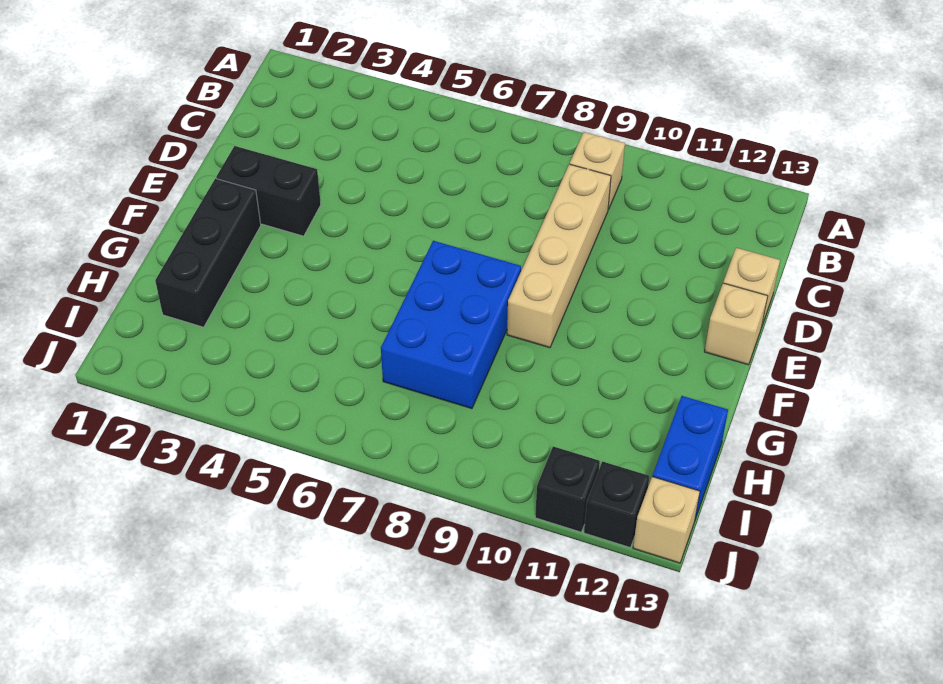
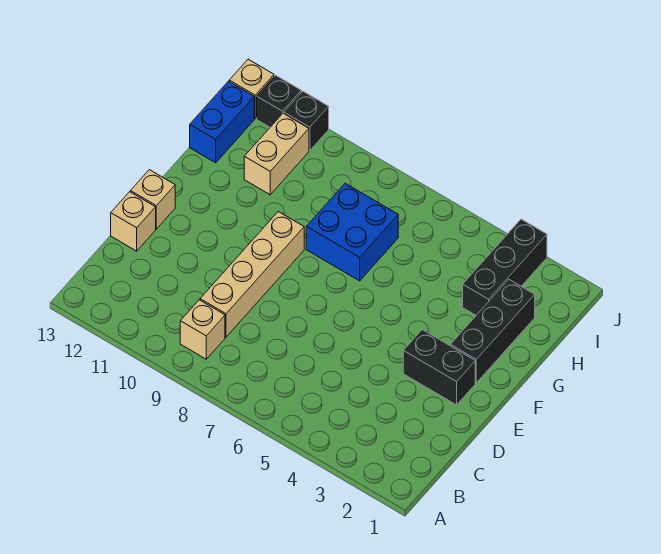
blue 2x3 brick [381,241,521,409] -> blue 2x2 brick [306,183,398,281]
none -> black 1x3 brick [463,219,547,315]
none -> tan 1x2 brick [244,114,309,195]

